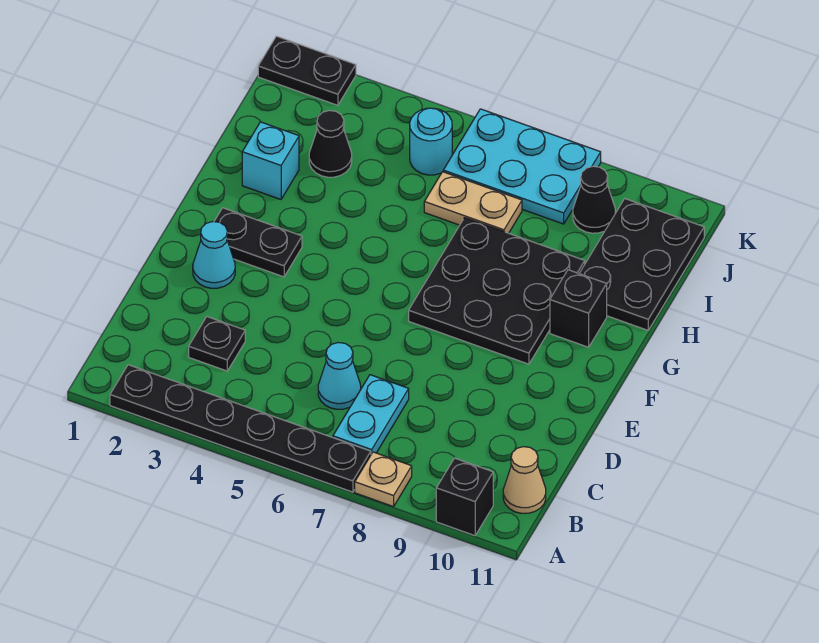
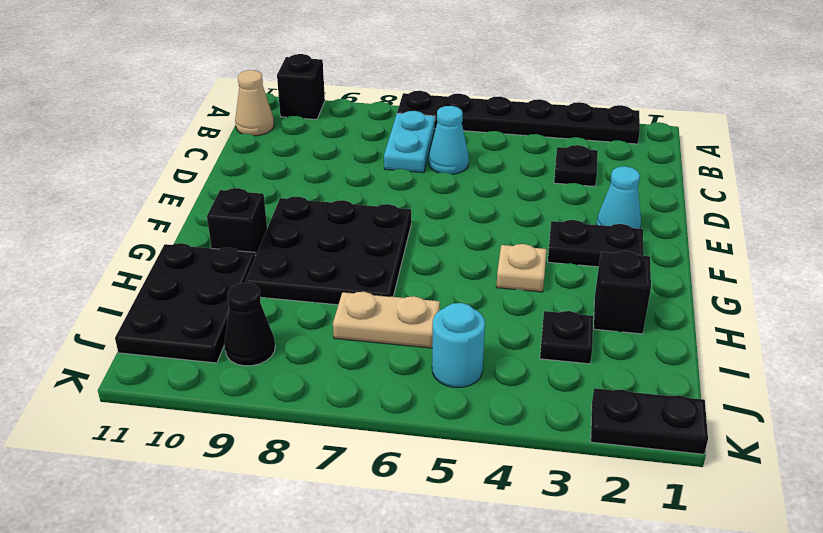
tan 1x1 plate [355,452,412,507] -> tan 1x1 plate moved to [496,244,547,292]
cyan 1x1 brick [242,122,299,199] -> black 1x1 brick [594,251,651,334]
black 1x1 cone [309,110,352,177] -> black 1x1 plate [540,311,593,364]
cyan 2x3 plate [443,109,601,224] -> none

